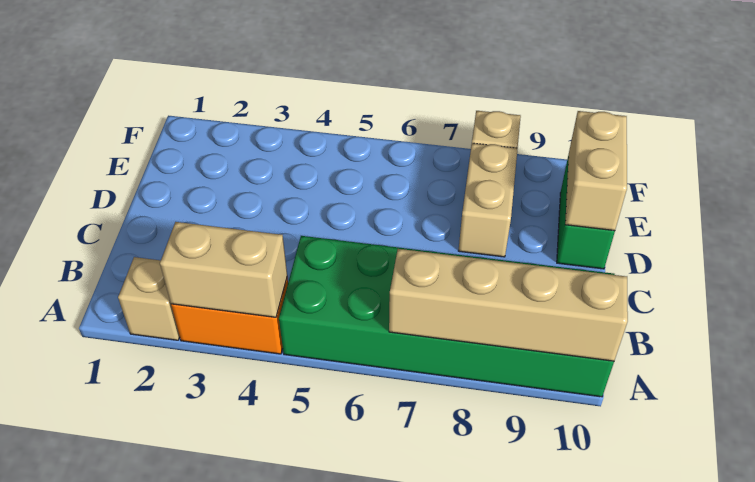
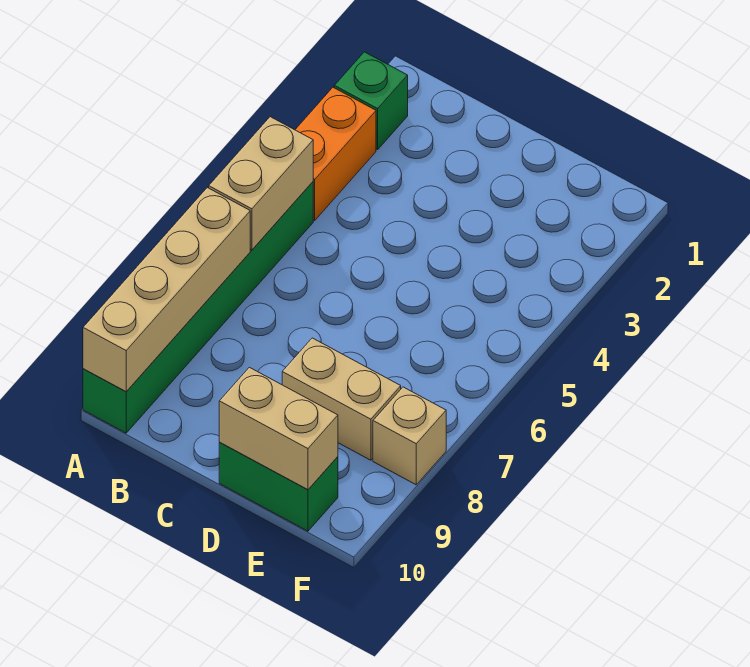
tan 1x1 brick [118,257,180,340] -> green 1x1 brick [334,52,408,150]
tan 1x2 brick [160,222,287,317] -> tan 1x2 brick moved to [209,117,313,250]
green 2x6 brick [279,236,615,397] -> green 1x6 brick [83,182,313,433]

